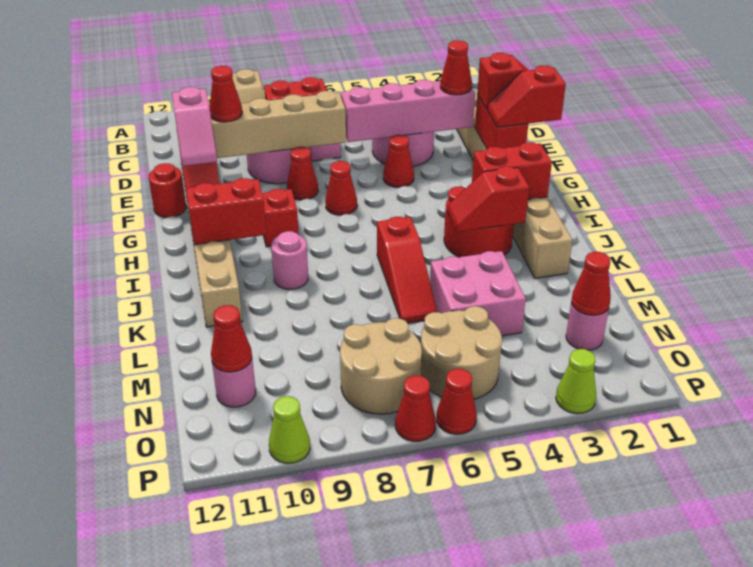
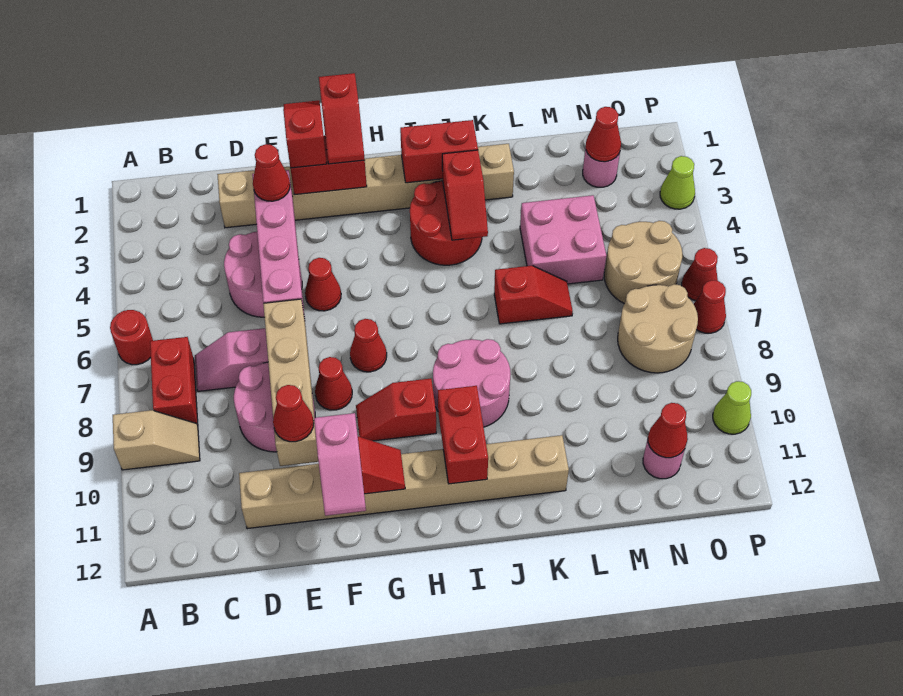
pink 1x2 slope [172,87,217,166] -> pink 1x2 slope turned to [314,413,366,516]
red 1x1 round brick [149,163,186,218] -> red 1x1 round brick moved to [110,310,153,365]
red 1x2 brick [472,142,552,199] -> red 1x2 brick turned to [400,120,478,183]
red 1x3 slope [377,217,437,323] -> red 1x2 slope [494,266,573,324]
pink 1x1 round brick [271,231,308,290] -> pink 2x2 round brick [433,339,511,427]

